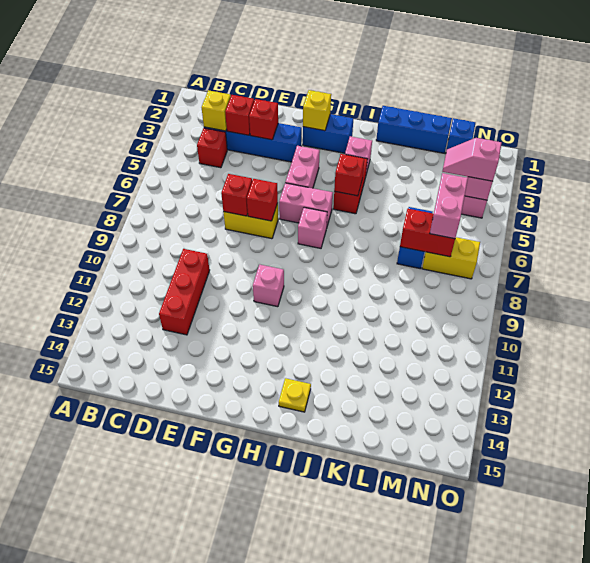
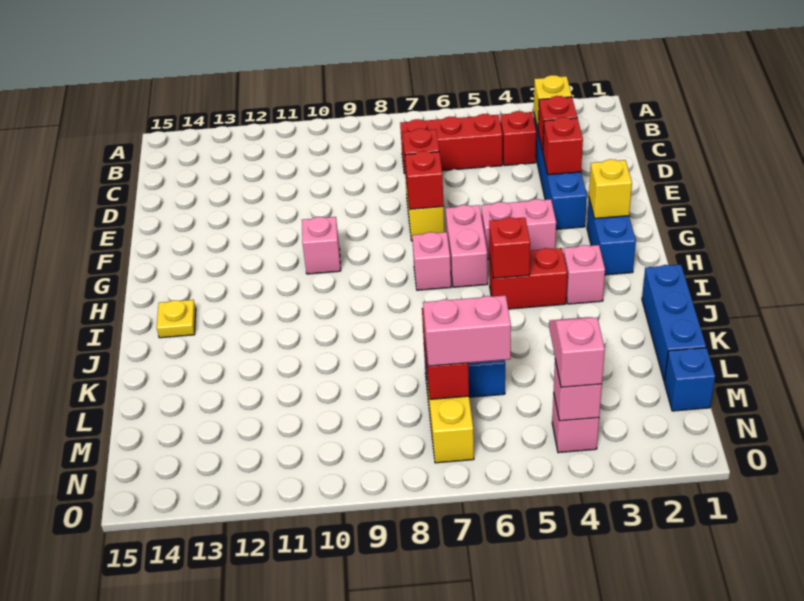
red 1x3 brick [159,249,210,335] -> red 1x3 brick moved to [400,114,502,174]

